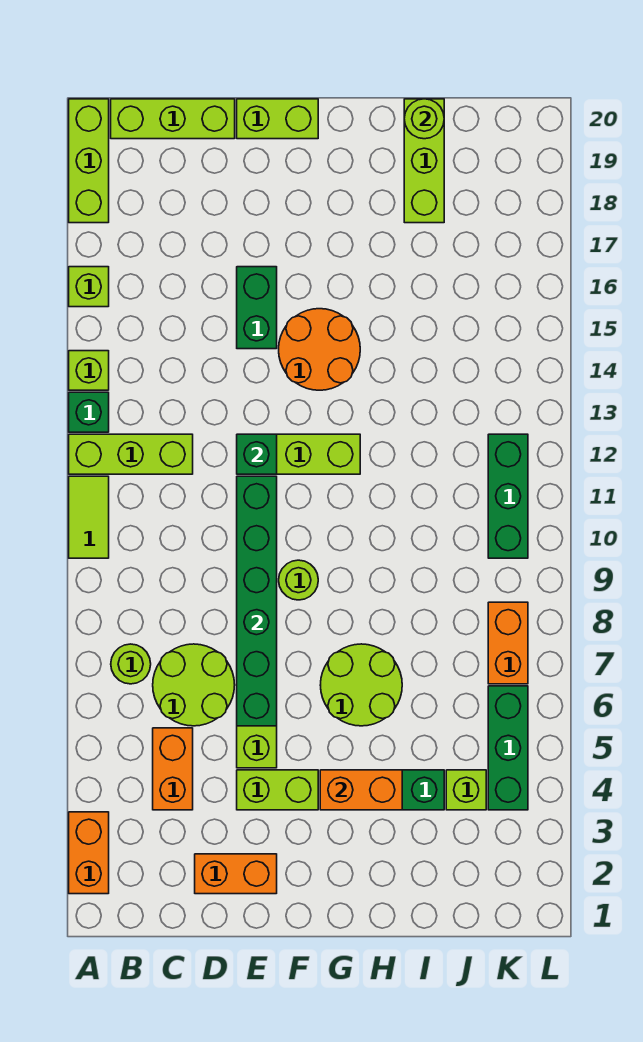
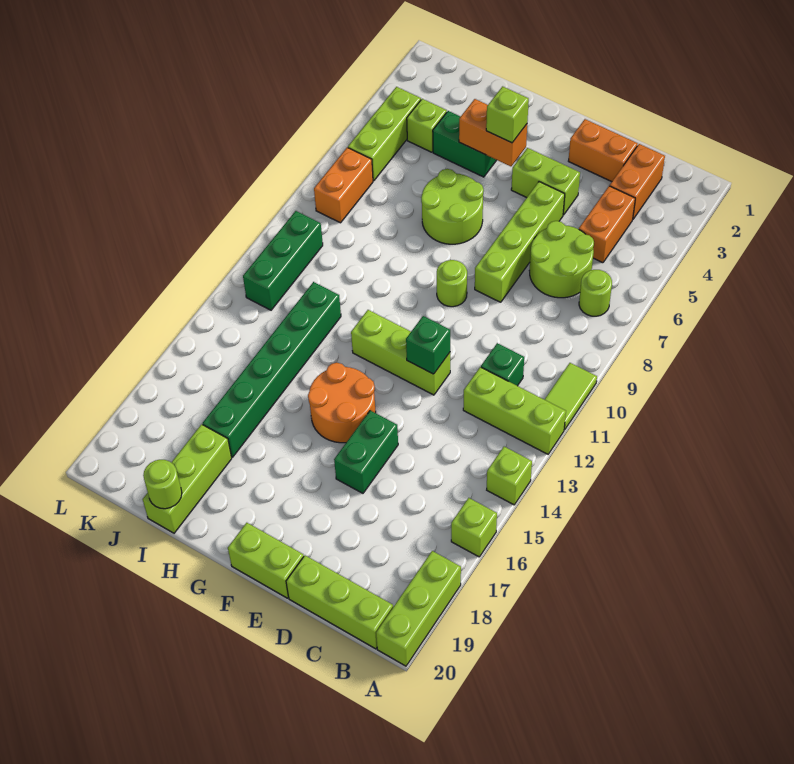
orange 1x2 brick [69,812,109,894] -> orange 1x2 brick moved to [610,144,665,219]
green 1x1 brick [69,392,109,432] -> green 1x1 brick moved to [481,343,524,386]
green 1x6 brick [237,476,277,726] -> green 1x6 brick moved to [203,282,341,457]
none -> lime 1x1 brick [486,86,529,143]
green 1x3 brick [488,686,528,810] -> lime 1x3 brick [348,87,421,181]

